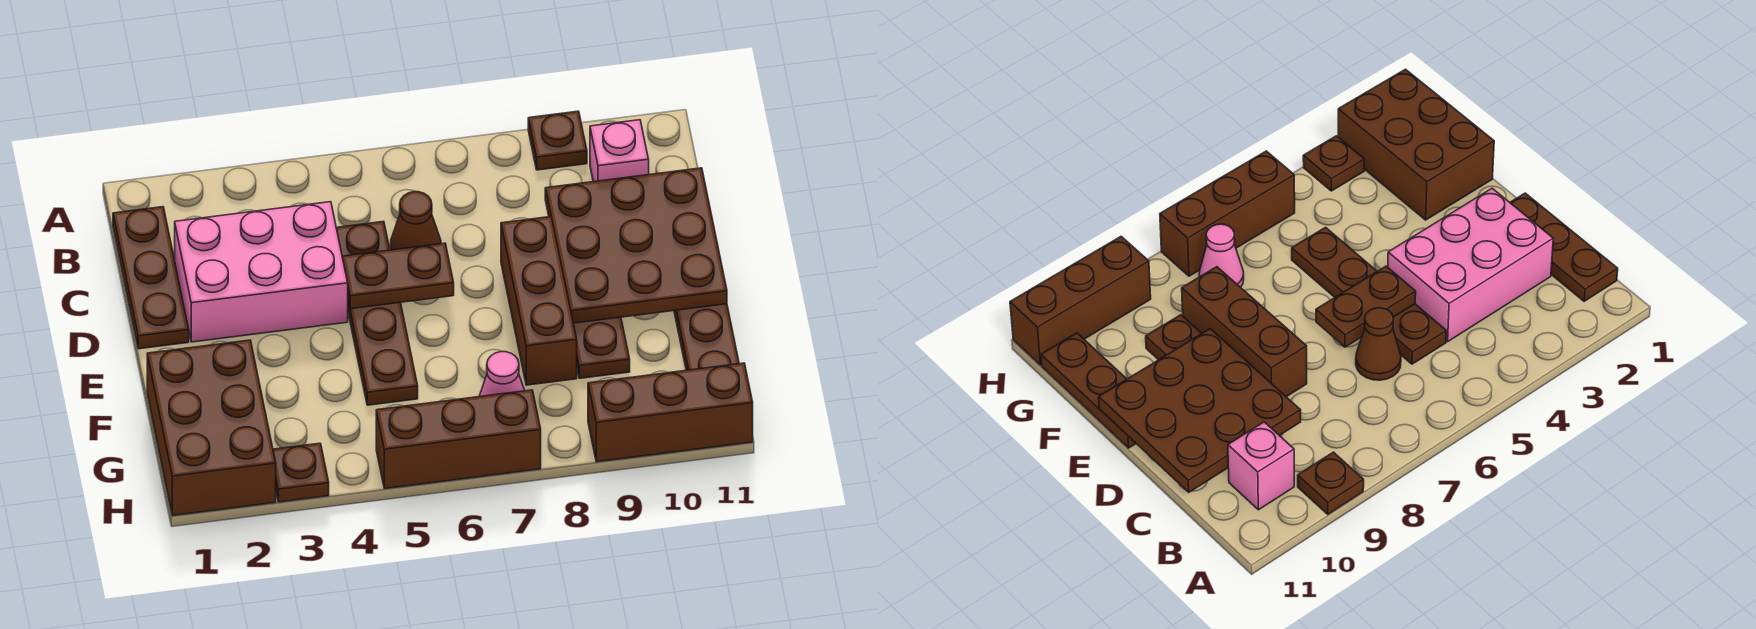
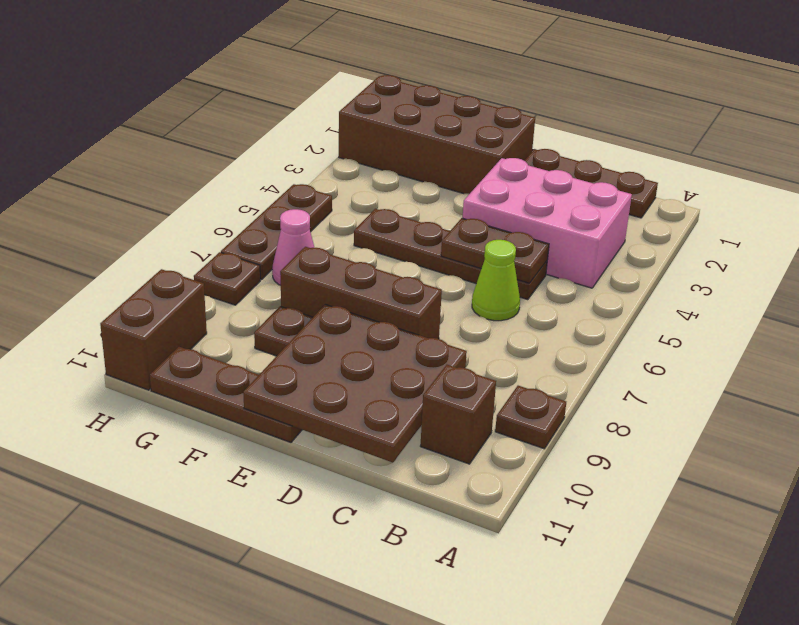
pink 1x1 brick [590,120,649,182] -> brown 1x1 brick [421,365,496,464]
pink 2x3 brick [175,202,348,342] -> pink 2x3 brick turned to [463,158,632,288]
brown 1x1 cone [391,192,441,250] -> lime 1x1 cone [472,240,520,321]
brown 1x2 plate [342,243,454,309] -> brown 1x2 plate turned to [441,218,549,283]
brown 2x3 brick [147,340,276,515] -> brown 2x4 brick [339,75,535,194]
brown 1x1 plate [273,443,329,502] -> brown 1x1 plate moved to [194,252,260,305]
brown 1x3 brick [376,390,541,489] -> brown 1x3 plate [221,184,332,280]
brown 1x3 brick [588,363,753,462] -> brown 1x2 brick [100,269,207,390]

